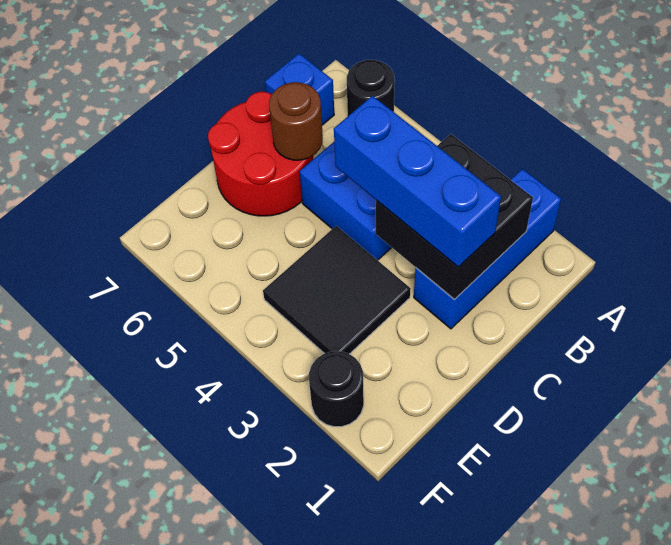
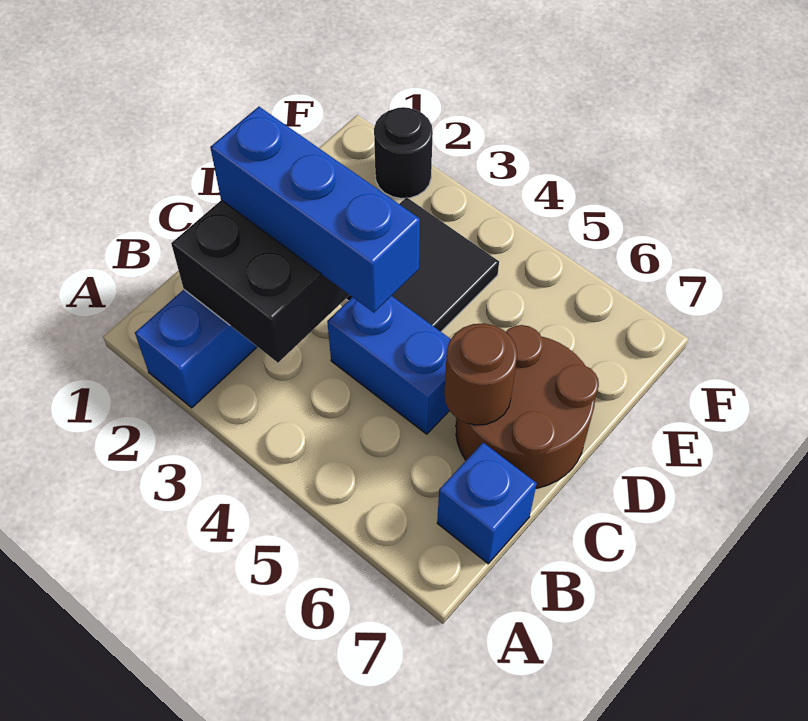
black 1x1 round brick [347,60,395,116] -> none
red 2x2 round brick [208,92,313,216] -> brown 2x2 round brick [456,325,599,488]

